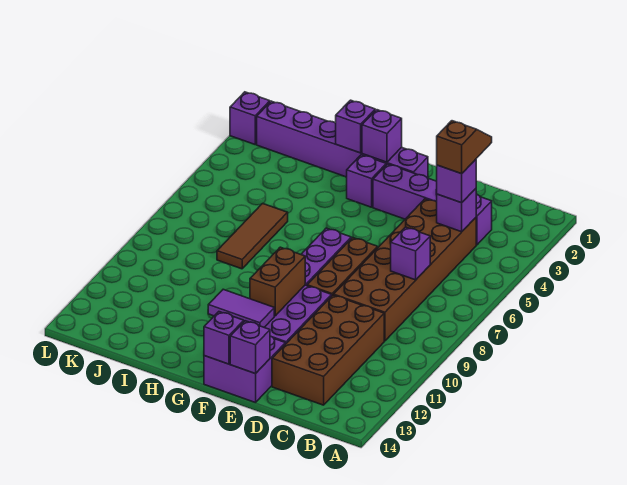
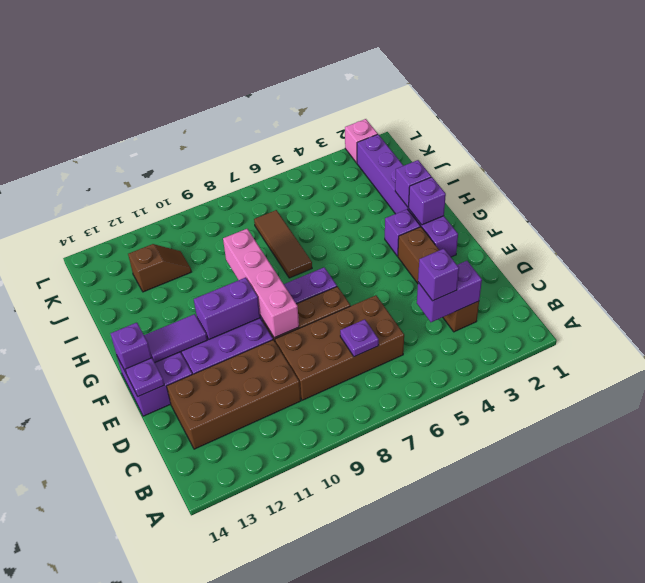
purple 1x4 brick [373,164,492,245] -> brown 1x4 brick [398,227,479,332]
brown 1x2 slope [437,121,492,174] -> brown 1x2 slope moved to [128,244,191,292]
brown 2x6 brick [334,199,476,341] -> brown 2x4 brick [275,295,404,400]
purple 1x1 brick [437,189,476,232] -> purple 1x2 brick [417,261,482,322]
purple 1x1 brick [391,227,430,280] -> purple 1x1 plate [340,319,379,357]
none -> pink 1x4 brick [223,229,299,338]
purple 1x1 brick [230,321,270,374] -> purple 1x1 plate [125,358,164,397]
brown 1x2 brick [250,247,305,316] -> purple 1x2 brick [194,277,260,339]
purple 1x2 tile [208,289,274,327] -> purple 1x2 tile turned to [144,314,207,363]
brown 1x3 tile [217,203,288,269] -> brown 1x3 tile turned to [254,210,312,278]
purple 1x1 brick [230,92,270,144] -> pink 1x1 brick [345,119,377,163]

